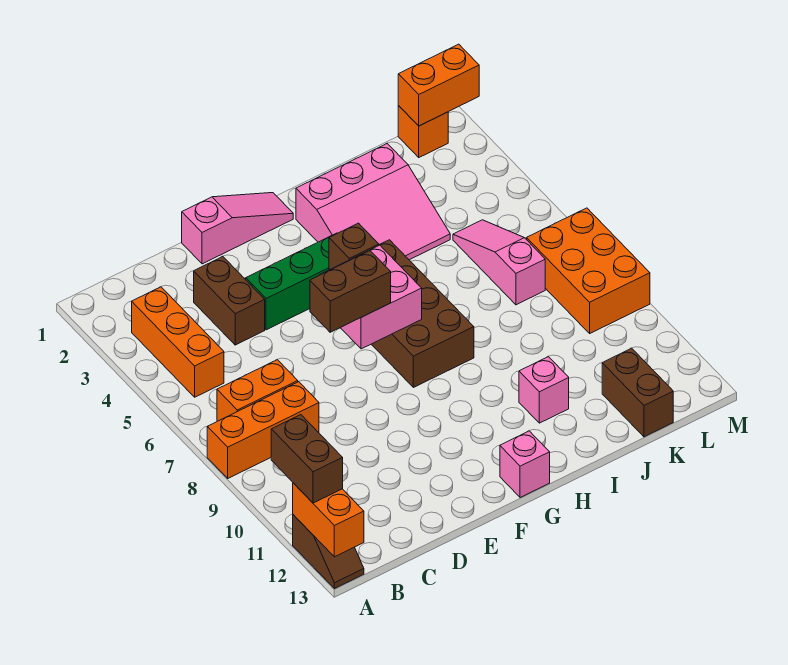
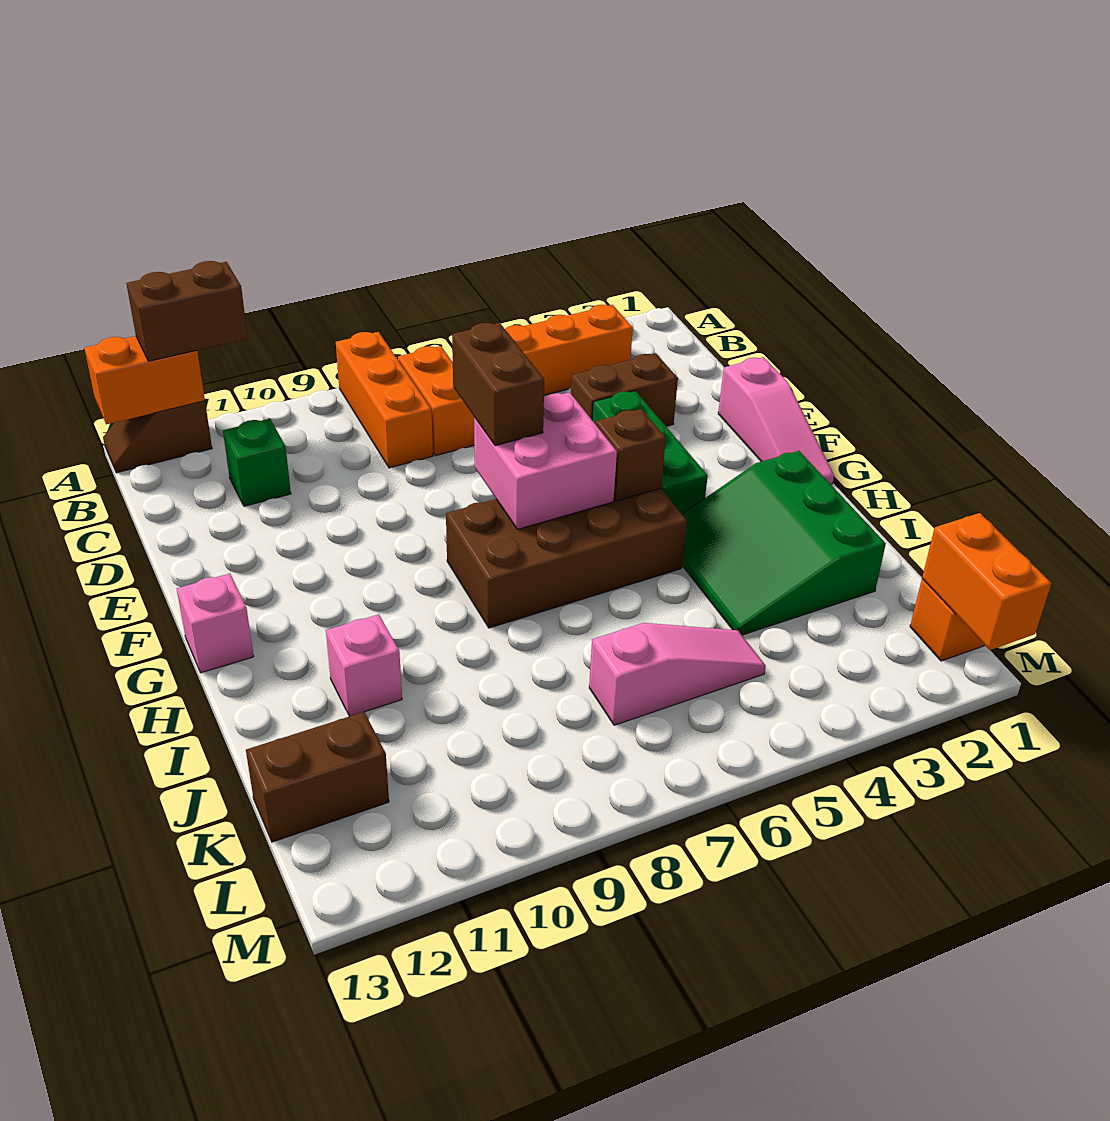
none -> green 1x1 brick [223,419,291,506]
pink 3x3 slope [296,144,450,260] -> green 3x3 slope [682,451,886,635]
orange 2x3 brick [527,208,650,333] -> none

